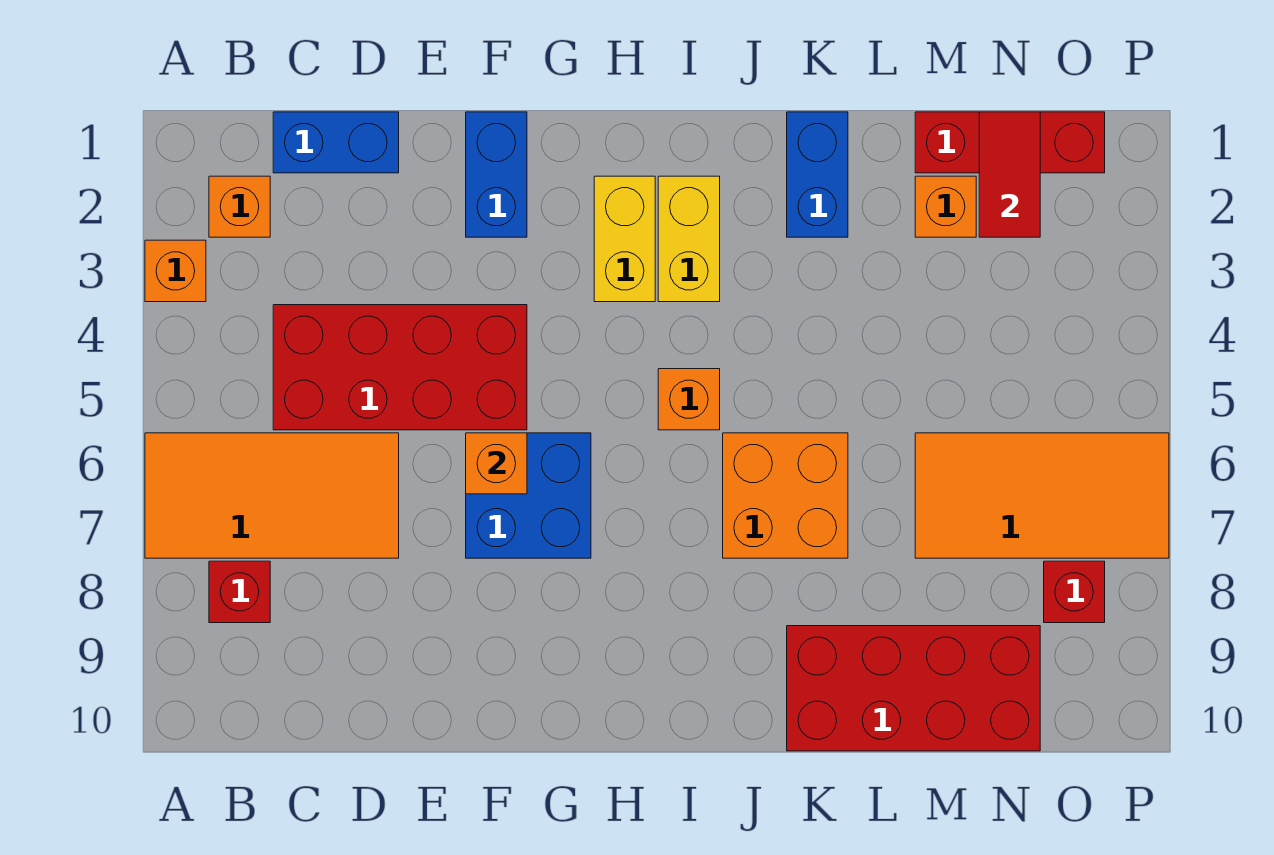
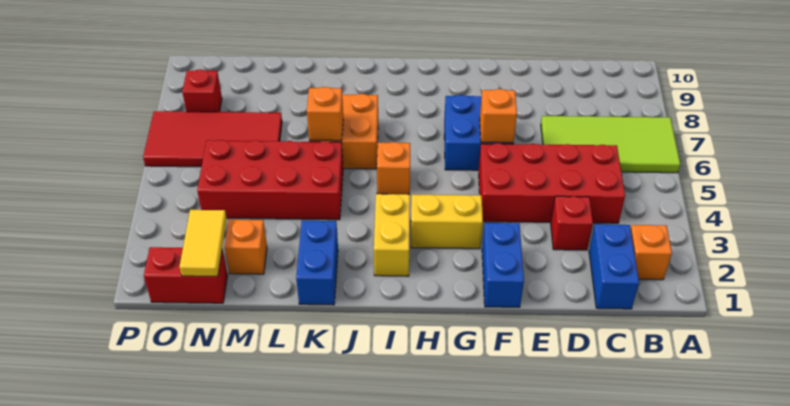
orange 1x1 brick [145,240,206,302] -> orange 1x1 brick moved to [307,87,343,141]
orange 2x4 tile [145,433,399,558] -> lime 2x4 tile [541,116,680,173]
red 1x1 brick [209,561,270,623] -> red 1x1 brick moved to [551,196,593,250]
blue 1x2 brick [273,112,399,173] -> blue 1x2 brick turned to [589,224,639,309]
yellow 1x2 brick [594,176,655,302] -> yellow 1x2 brick turned to [411,195,483,249]
red 2x4 brick [787,626,1040,751] -> red 2x4 brick moved to [197,140,343,220]
red 1x3 brick [915,112,1105,173] -> red 1x2 brick [144,247,227,303]
orange 2x4 tile [915,433,1169,558] -> red 2x4 tile [143,111,282,167]
red 1x2 tile [979,112,1040,237] -> yellow 1x2 tile [180,210,227,276]

